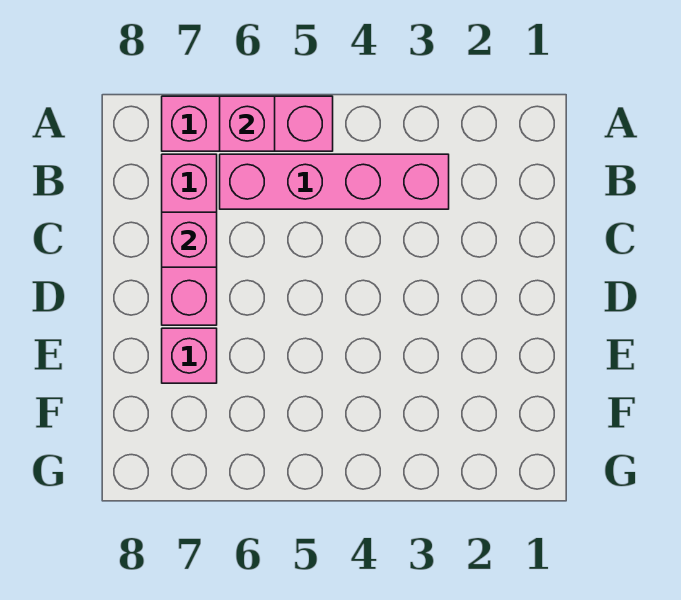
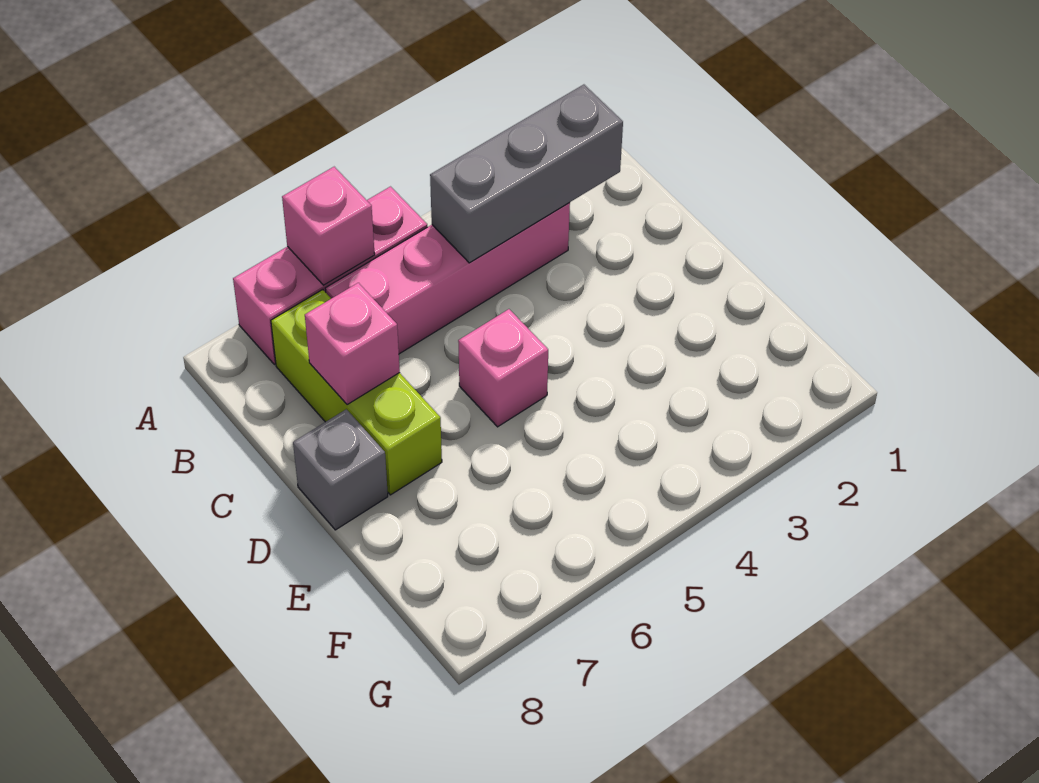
none -> grey 1x3 brick [430,85,623,263]
pink 1x3 brick [162,154,217,325] -> lime 1x3 brick [271,290,442,495]
none -> grey 1x1 brick [293,409,388,530]
pink 1x1 brick [162,328,217,383] -> pink 1x1 brick moved to [458,309,548,427]

